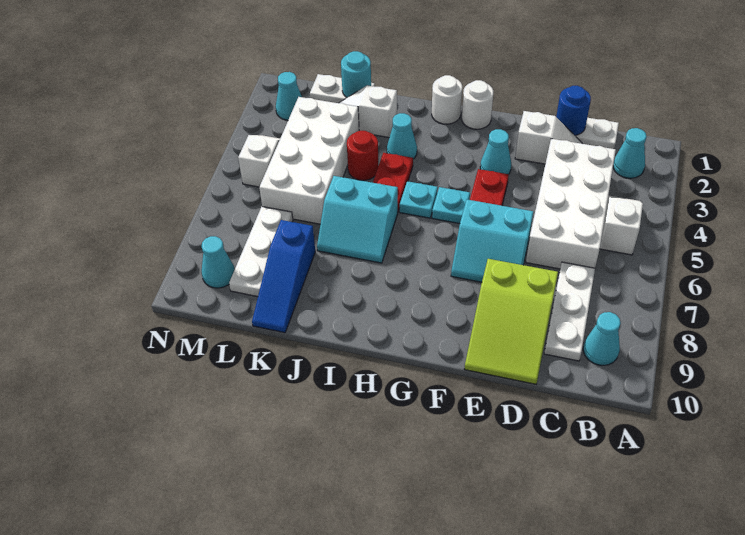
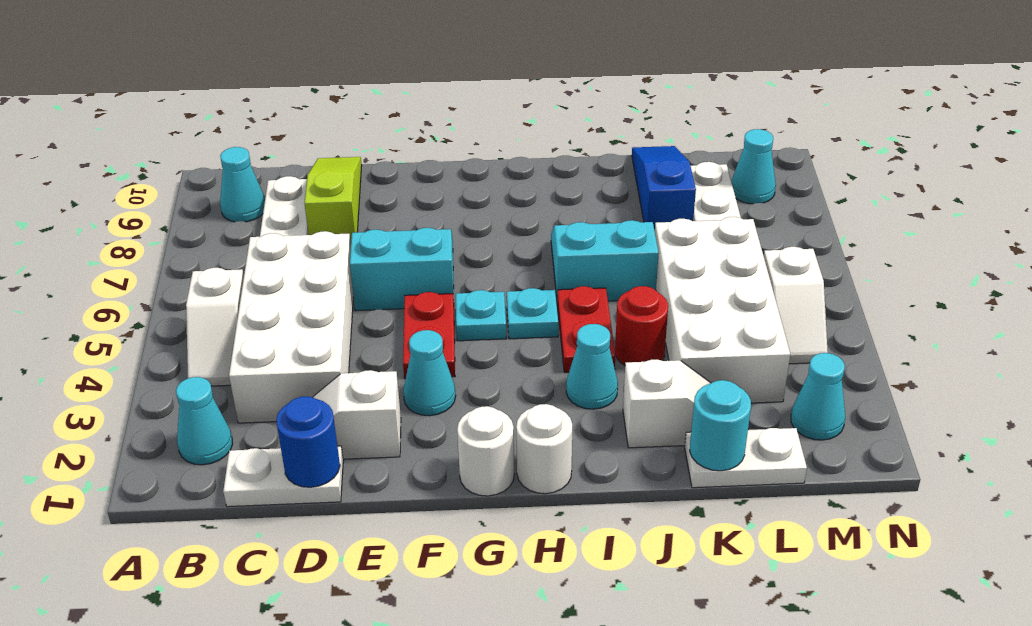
lime 2x3 slope [465,259,558,384] -> lime 1x3 slope [305,157,362,243]

